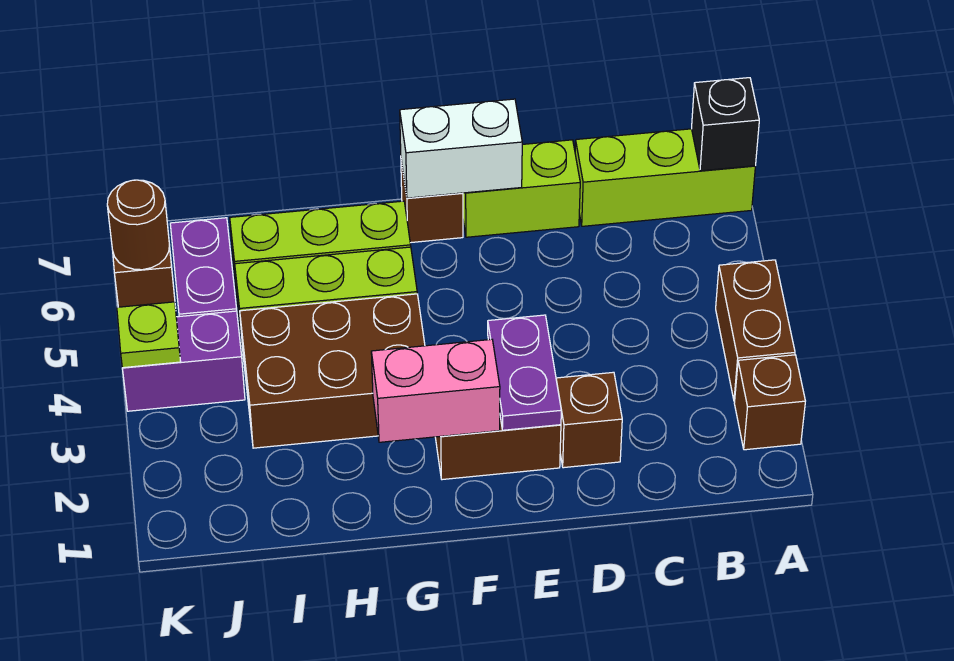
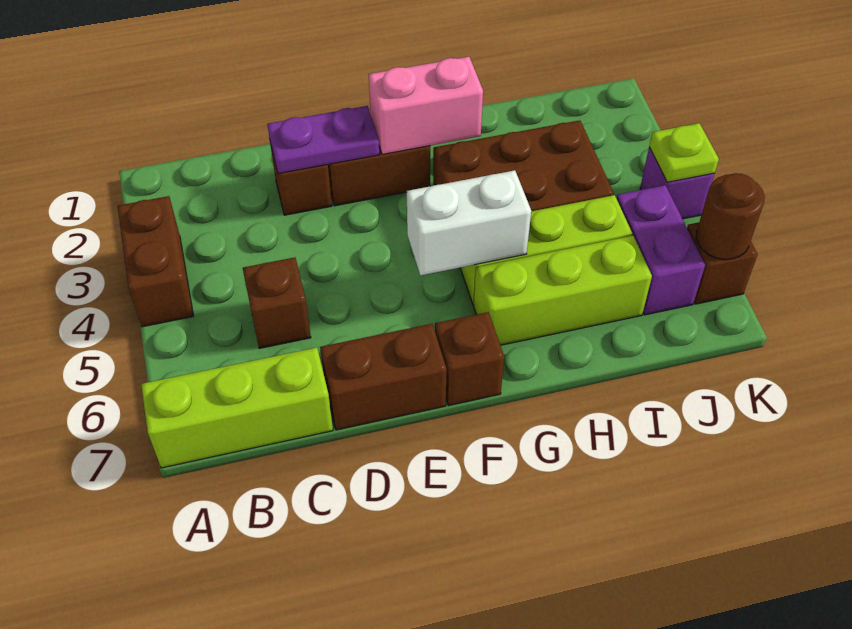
brown 1x1 brick [734,355,805,450] -> brown 1x1 brick moved to [243,257,311,349]
black 1x1 brick [692,78,759,171] -> none
lime 1x2 brick [463,140,580,237] -> brown 1x2 brick [320,324,447,430]
purple 1x2 plate [488,315,561,430] -> purple 1x2 plate turned to [267,106,379,174]
white 1x2 brick [400,99,522,198] -> white 1x2 brick moved to [407,170,531,275]
purple 1x2 brick [122,311,245,411] -> purple 1x1 brick [640,147,714,219]

